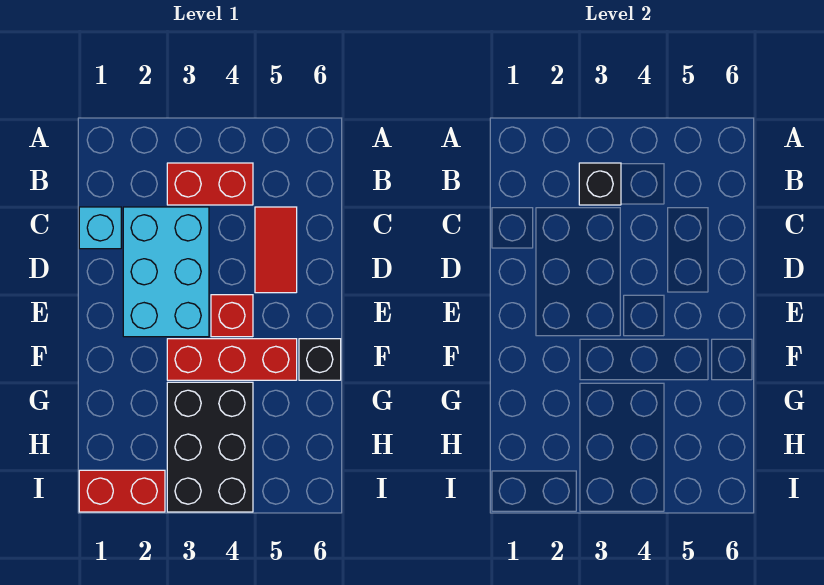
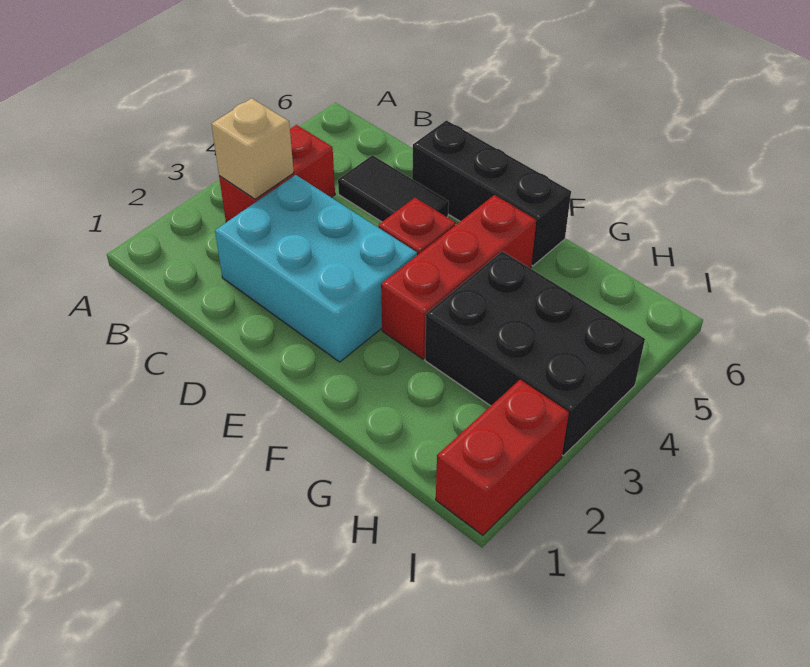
black 1x1 brick [579,163,621,205] -> tan 1x1 brick [211,98,294,199]
cyan 1x1 brick [79,207,121,249] -> none
red 1x2 tile [255,207,297,293] -> black 1x2 tile [338,155,449,222]
black 1x1 brick [299,339,341,380] -> black 1x3 brick [412,120,571,266]

